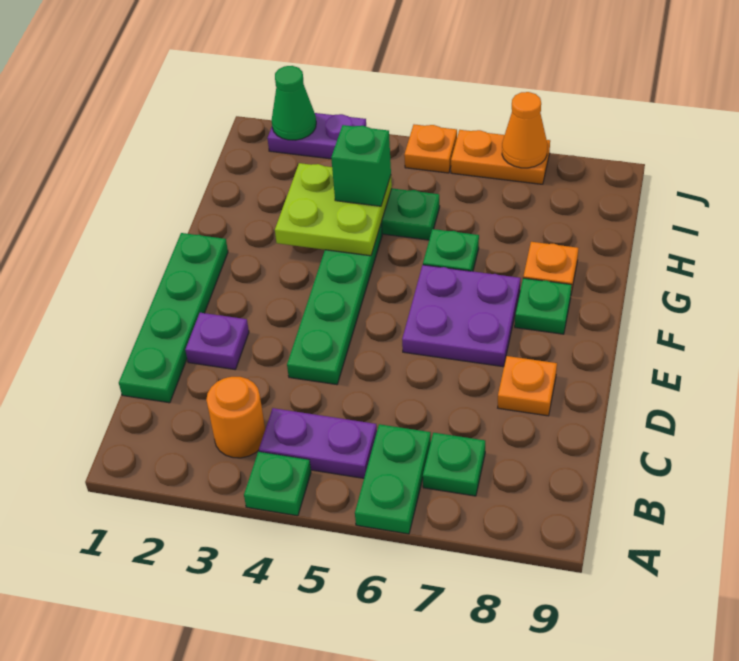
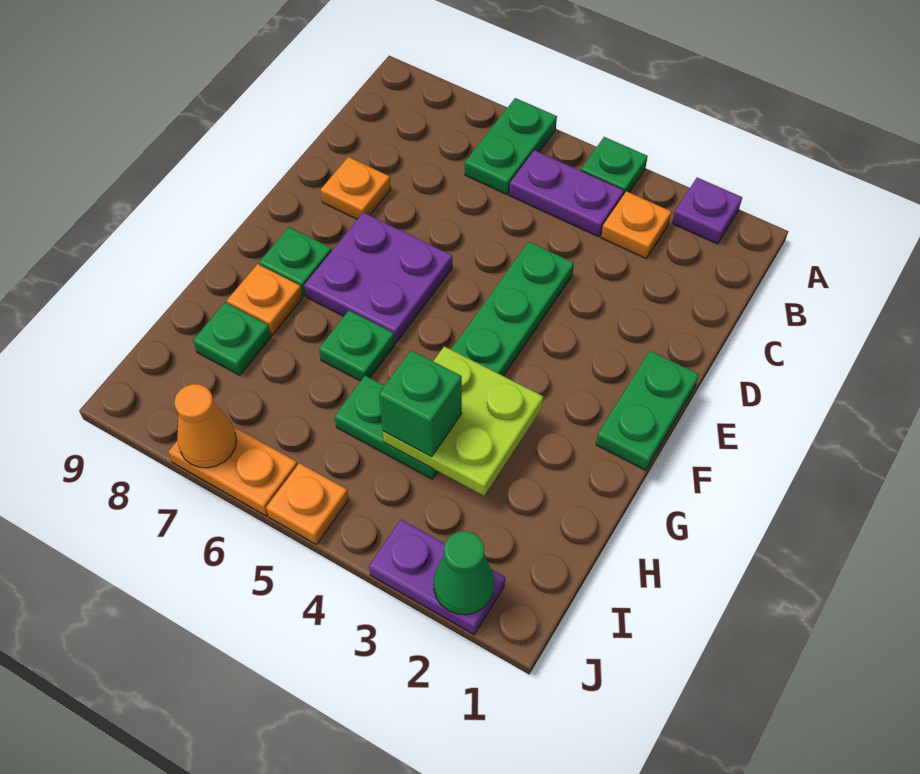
orange 1x1 round brick [206,377,265,458] -> orange 1x1 plate [601,191,671,258]
green 1x1 plate [423,433,485,496] -> green 1x1 plate moved to [193,303,271,375]
green 1x4 plate [119,233,228,403] -> green 1x2 plate [596,351,699,470]
purple 1x1 plate [185,313,249,369] -> purple 1x1 plate moved to [672,178,742,244]

